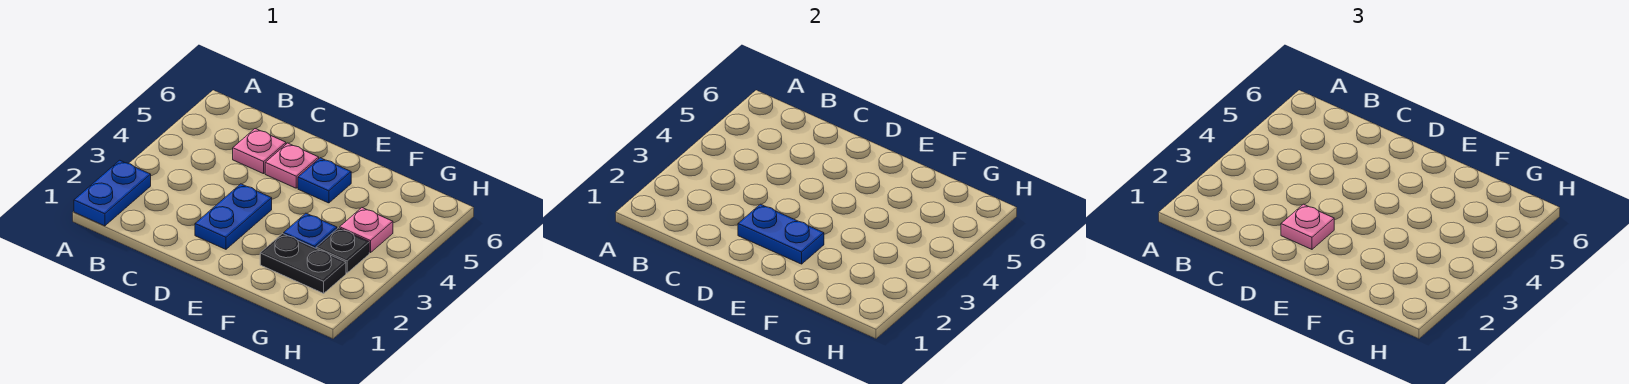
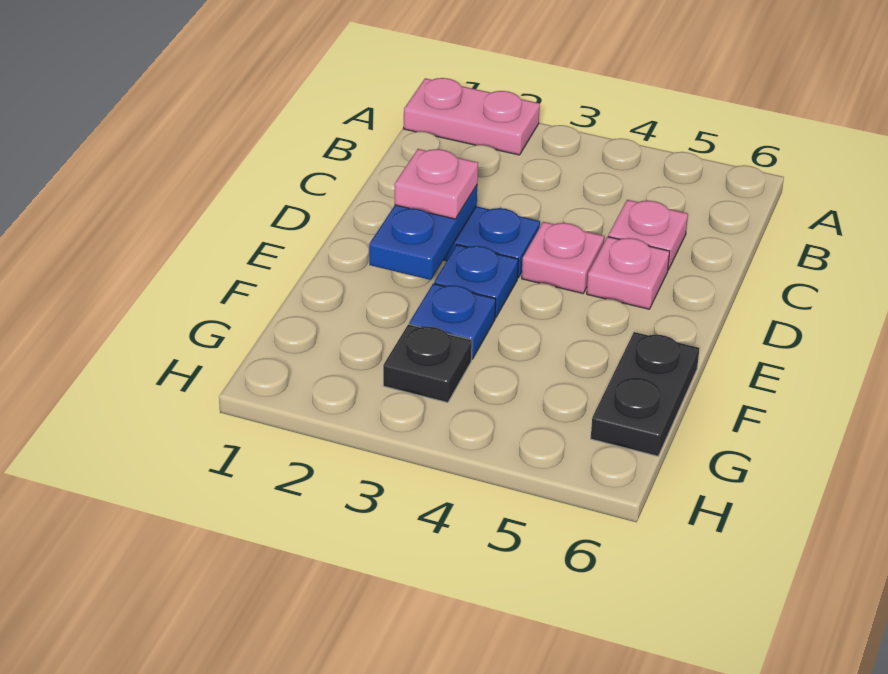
blue 1x2 plate [74,160,151,226] -> pink 1x2 plate [404,78,540,155]
blue 1x1 plate [298,158,351,203] -> blue 1x1 plate moved to [434,245,518,318]
black 1x2 plate [260,234,346,293] -> black 1x2 plate moved to [591,332,699,456]
pink 1x1 plate [340,208,393,253] -> pink 1x1 plate moved to [522,222,604,293]

